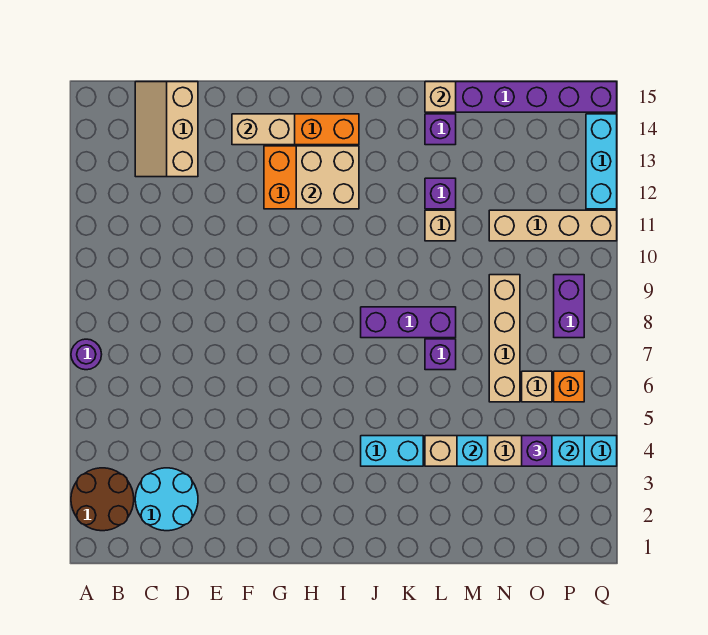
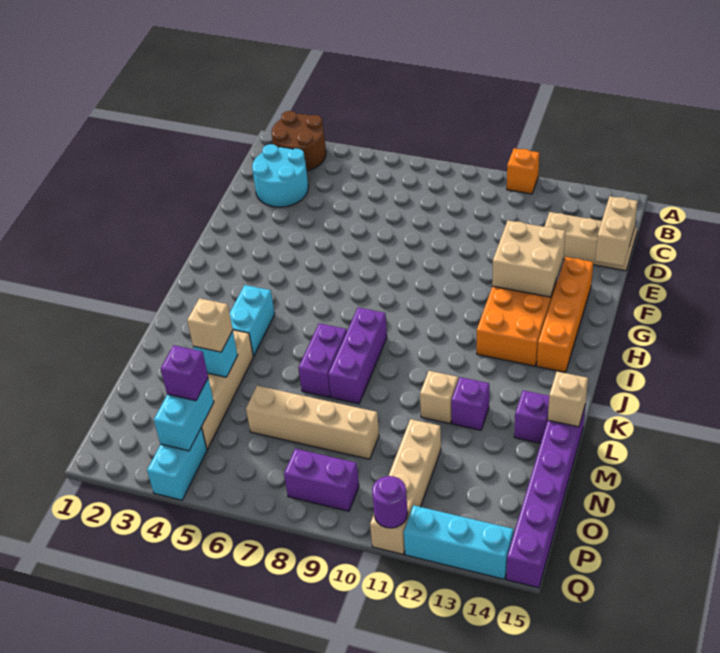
purple 1x1 round brick [71,339,102,370] -> purple 1x1 round brick moved to [372,476,408,528]
tan 1x2 brick [232,114,295,145] -> tan 1x2 brick moved to [595,196,638,266]
tan 2x2 brick [296,146,359,209] -> tan 2x2 brick moved to [492,221,566,297]
purple 1x1 brick [425,339,456,370] -> purple 1x2 brick [298,323,347,397]
tan 1x1 brick [522,371,552,402] -> tan 1x1 brick moved to [187,298,233,352]
orange 1x1 brick [554,371,584,402] -> orange 1x1 brick moved to [507,148,539,194]

